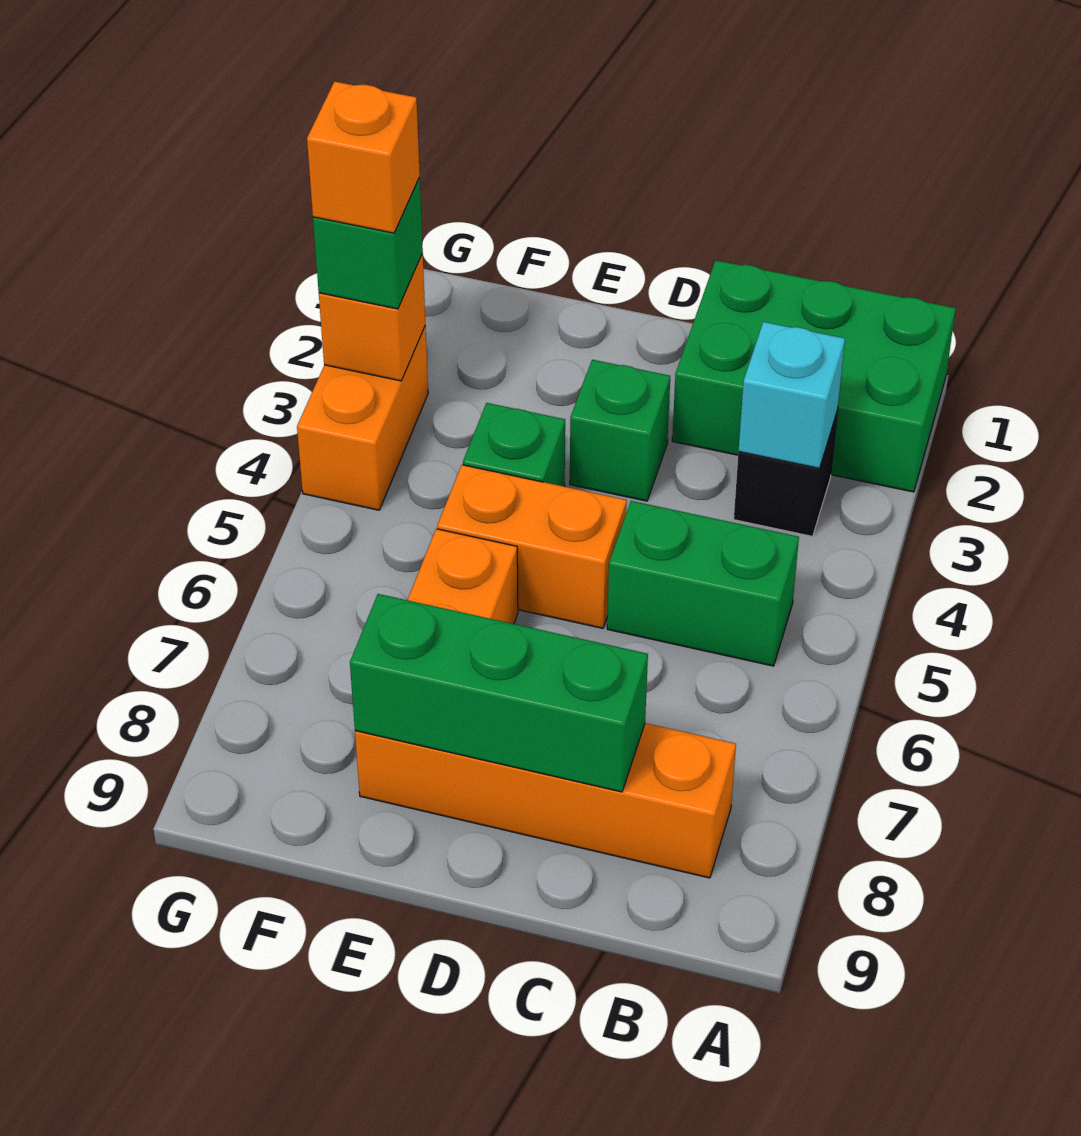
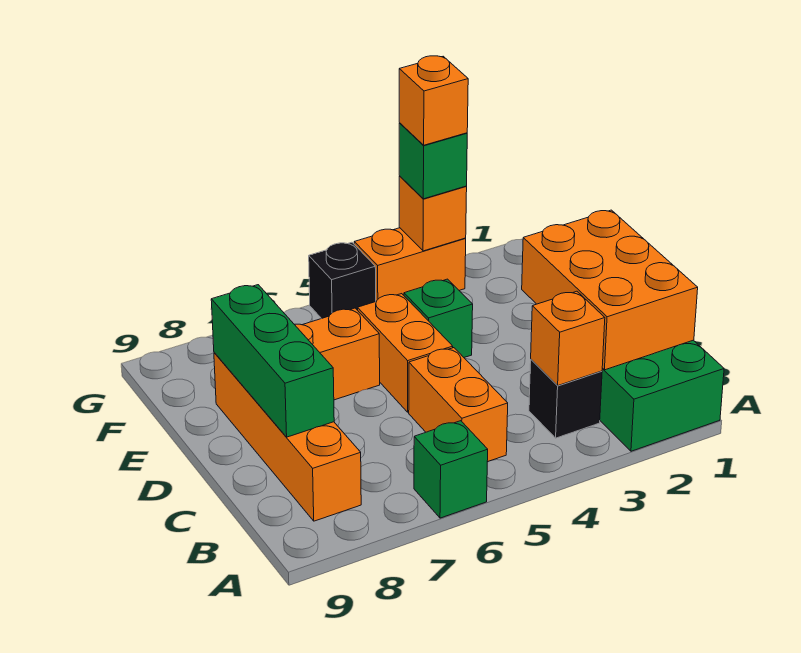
none -> orange 2x3 brick [522,210,698,370]
cyan 1x1 brick [739,322,845,468] -> orange 1x1 brick [531,291,605,386]
green 1x2 brick [607,501,799,666] -> orange 1x2 brick [409,348,508,462]
green 1x1 brick [570,360,670,501] -> green 1x1 brick moved to [414,421,488,518]
none -> black 1x1 brick [309,242,376,319]

